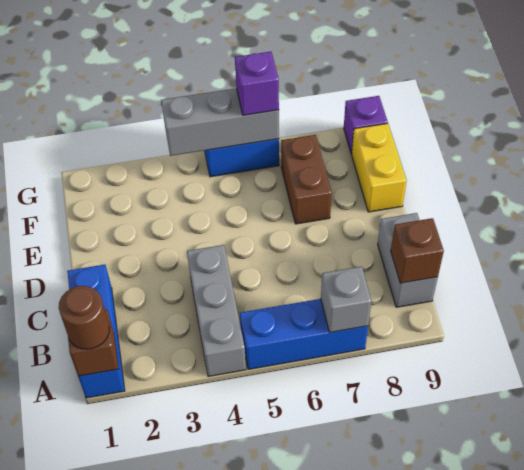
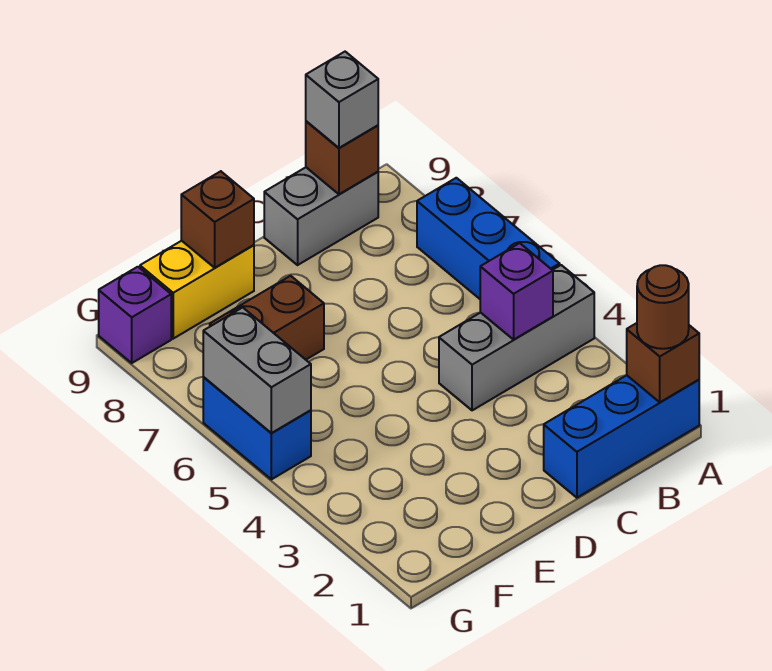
grey 1x1 brick [321,266,371,333] -> grey 1x1 brick moved to [306,52,378,148]
none -> brown 1x1 brick [181,171,254,268]
grey 1x3 brick [161,88,279,156] -> grey 1x2 brick [203,307,311,433]
purple 1x1 brick [235,52,279,115] -> purple 1x1 brick moved to [480,243,553,340]

